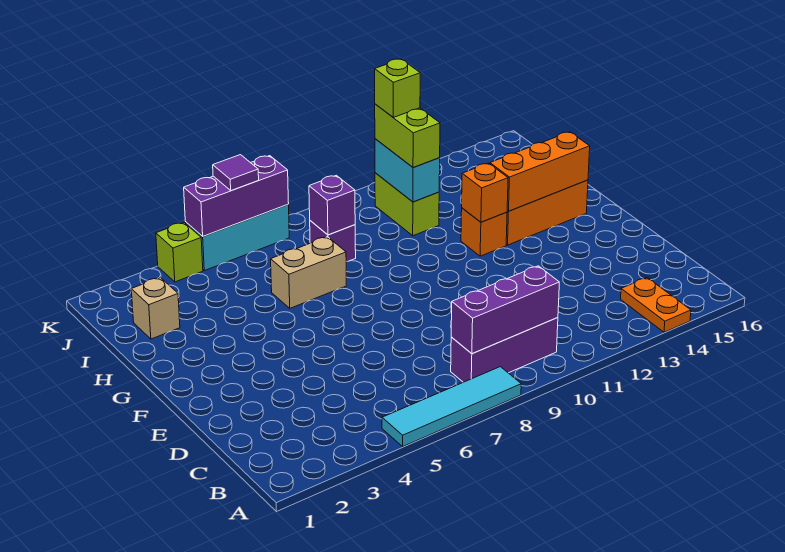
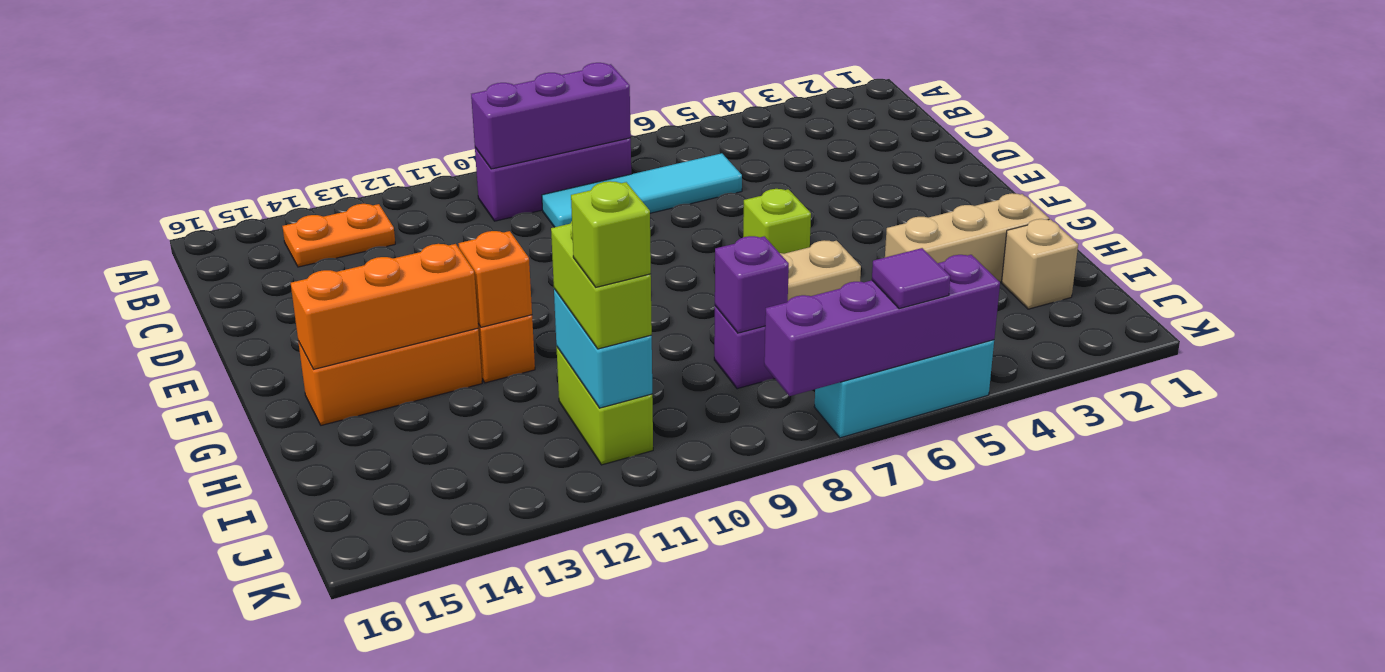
cyan 1x4 tile [382,367,521,446] -> cyan 1x4 tile moved to [542,153,742,227]
orange 1x2 plate [621,278,691,332] -> orange 1x2 plate turned to [283,204,395,267]
none -> tan 1x3 brick [885,193,1049,282]
lime 1x1 brick [156,223,203,282] -> lime 1x1 brick moved to [743,189,811,254]
purple 1x3 brick [184,156,289,236] -> purple 1x4 brick [764,255,1000,396]

